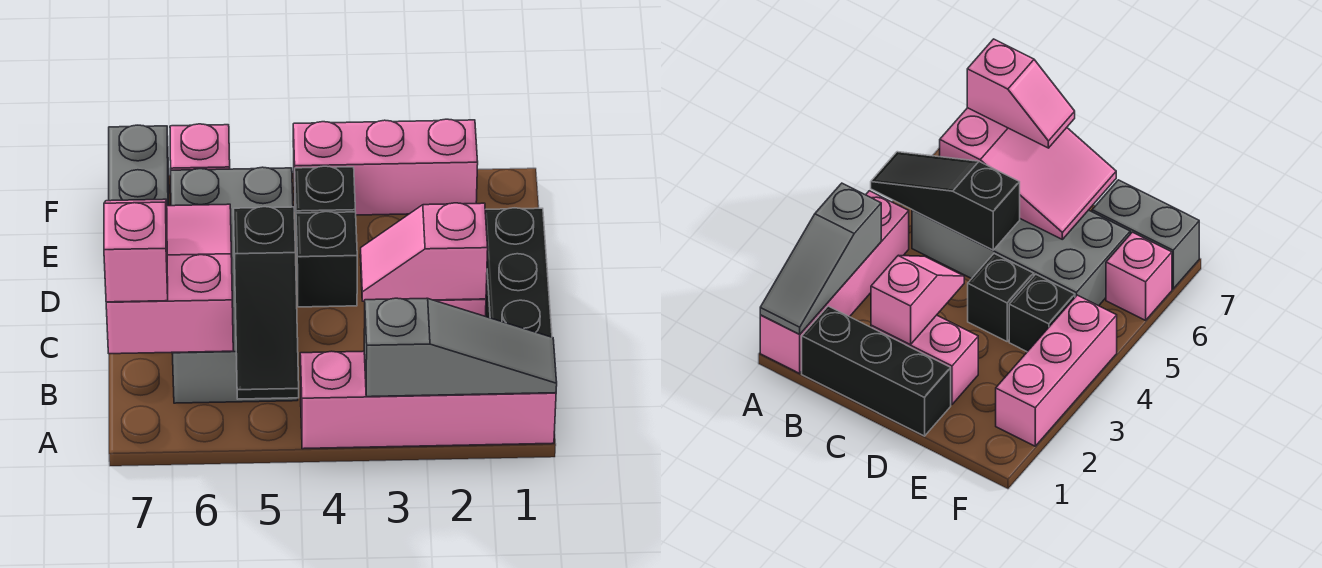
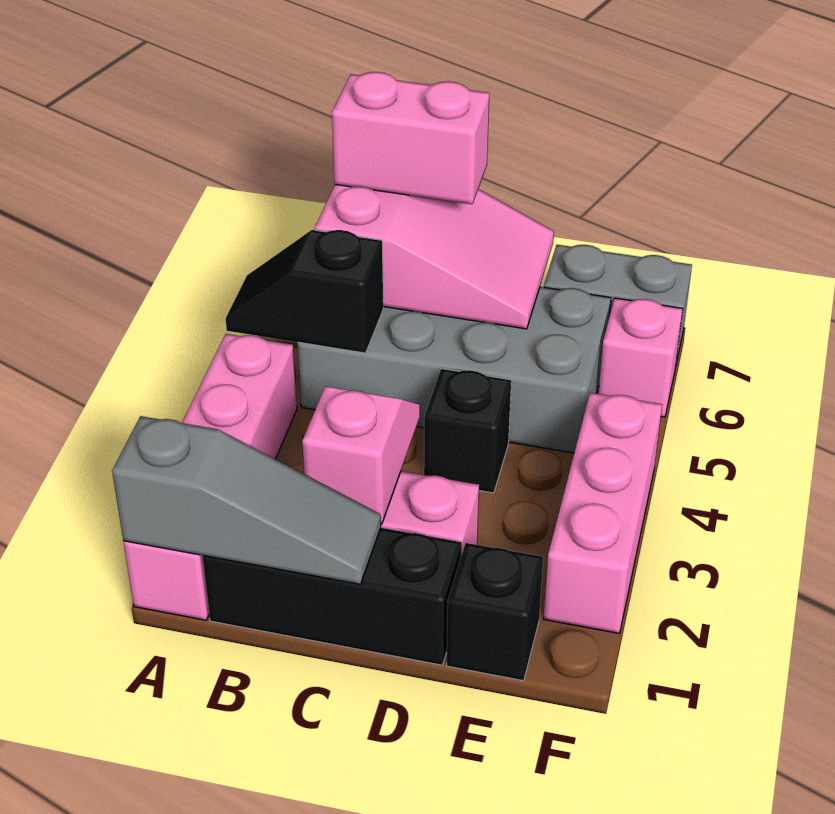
grey 1x3 slope [364,298,557,397] -> grey 1x3 slope turned to [112,416,381,584]
black 1x3 slope [234,207,299,399] -> black 1x2 slope [226,230,383,353]
pink 1x2 slope [104,199,168,302] -> pink 1x2 brick [332,72,489,204]
black 1x1 brick [295,166,355,233] -> black 1x1 brick moved to [447,543,543,681]

